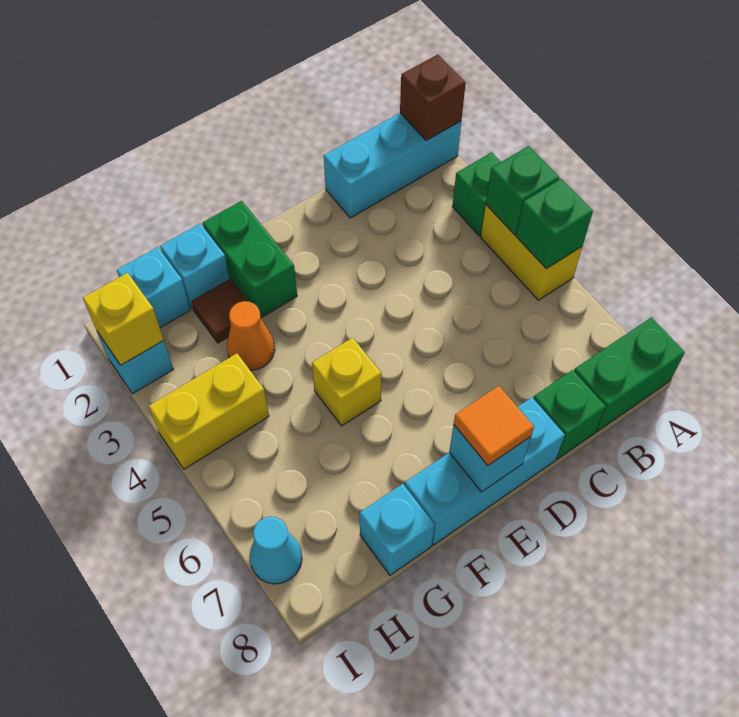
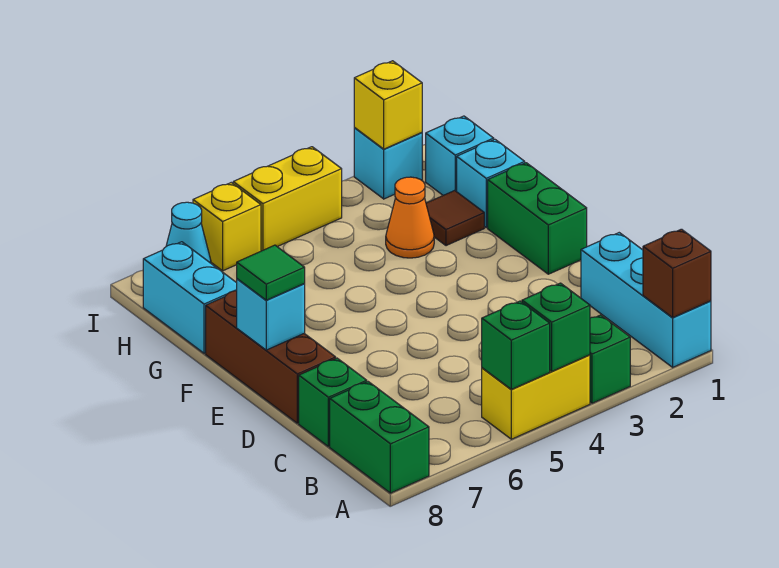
cyan 1x3 brick [405,398,565,545] -> brown 1x3 brick [206,290,336,423]
orange 1x1 tile [454,386,534,465] -> green 1x1 tile [237,245,305,300]
green 1x2 brick [203,201,297,318] -> green 1x2 brick turned to [488,163,587,274]
yellow 1x1 brick [312,338,382,426] -> yellow 1x1 brick moved to [193,183,261,271]
cyan 1x1 brick [360,484,435,575] -> cyan 1x2 brick [143,242,237,353]
yellow 1x2 brick [148,353,269,469] -> yellow 1x2 brick turned to [233,147,342,251]

